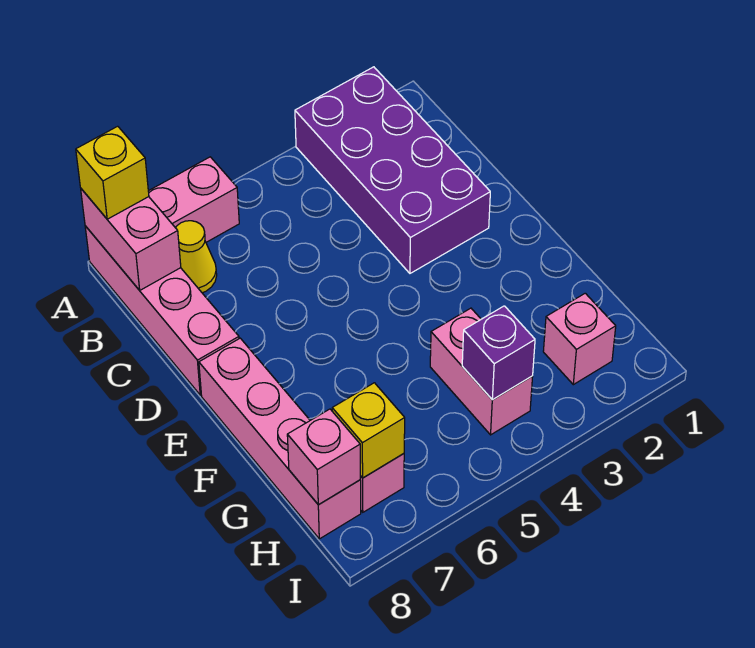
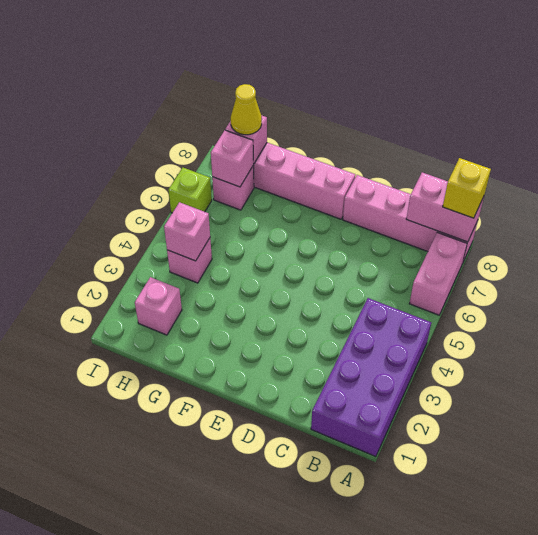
purple 2x4 brick [295,67,490,273] -> purple 2x4 brick turned to [311,298,431,457]
yellow 1x1 cone [176,221,217,293] -> yellow 1x1 cone moved to [231,84,262,135]
pink 1x2 brick [430,308,533,435] -> pink 1x1 brick [167,238,212,283]
purple 1x1 brick [462,306,535,400] -> pink 1x1 brick [164,202,210,261]
yellow 1x1 brick [332,383,405,478] -> pink 1x1 brick [211,130,253,187]
none -> lime 1x1 brick [168,168,212,213]

